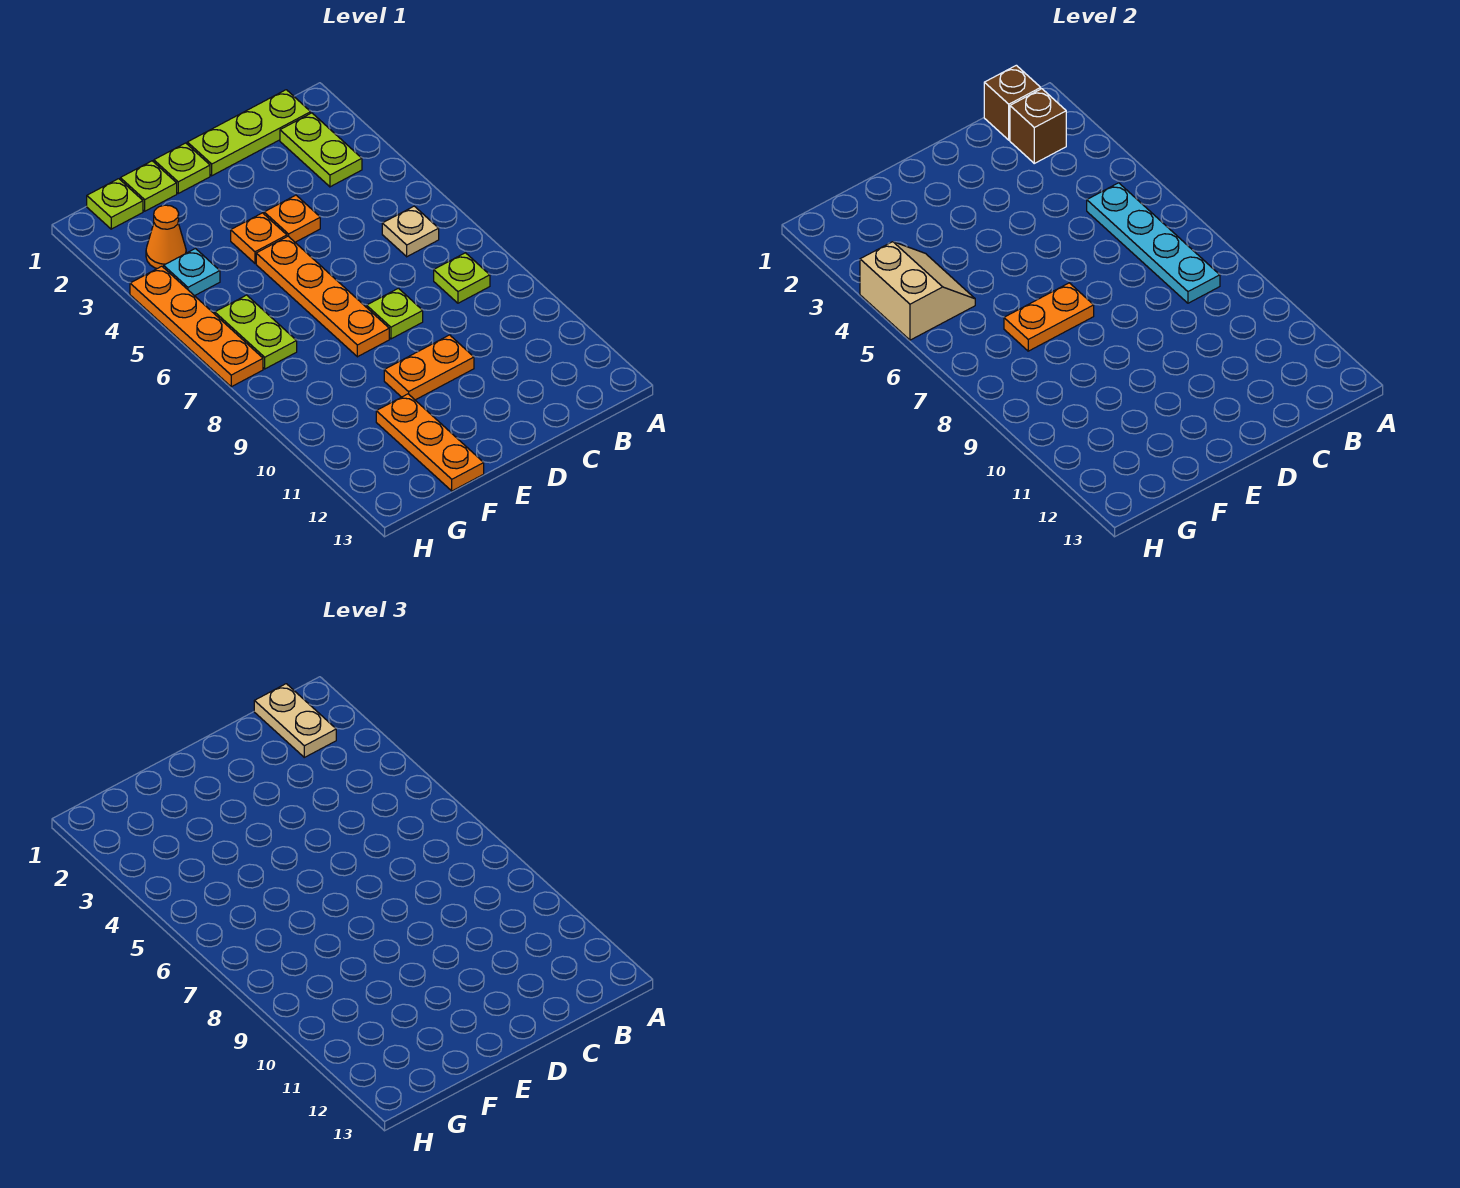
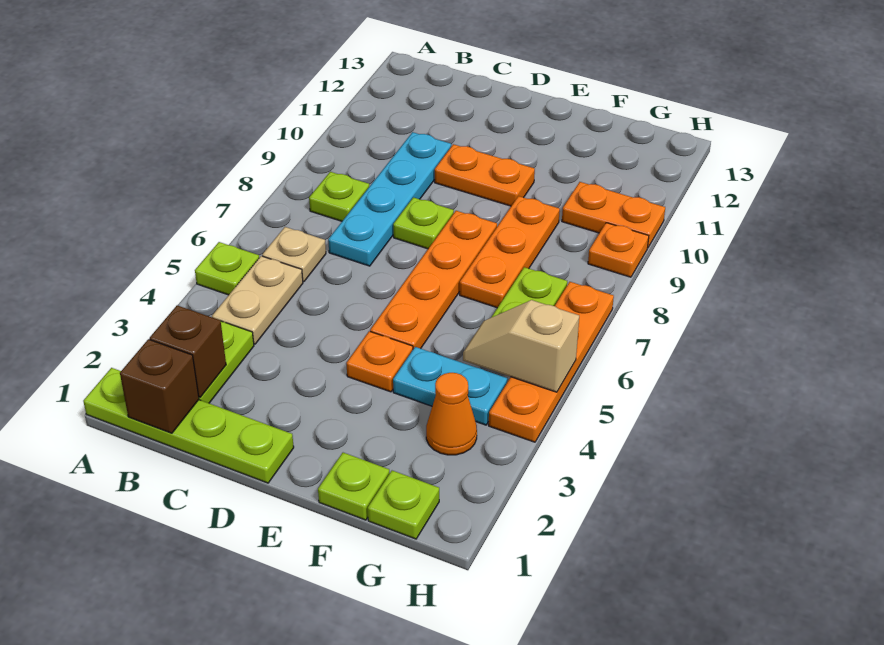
lime 1x3 plate [187,90,311,176] -> lime 1x4 plate [83,368,294,483]
tan 1x2 plate [254,684,336,757] -> tan 1x2 plate moved to [212,256,303,344]
cyan 1x4 plate [1087,183,1220,303] -> cyan 1x4 plate moved to [328,132,451,266]
orange 1x1 plate [264,195,320,242] -> orange 1x1 plate moved to [588,223,649,277]
lime 1x1 plate [154,143,210,193] -> lime 1x1 plate moved to [195,242,259,295]
orange 1x2 plate [1004,283,1094,351] -> orange 1x2 plate moved to [562,182,665,247]
orange 1x3 plate [376,394,484,491] -> orange 1x3 plate moved to [460,196,560,308]
cyan 1x1 plate [164,249,220,296] -> cyan 1x2 plate [393,347,507,425]
tan 2x2 slope [860,242,975,340] -> tan 1x2 slope [463,300,579,392]

